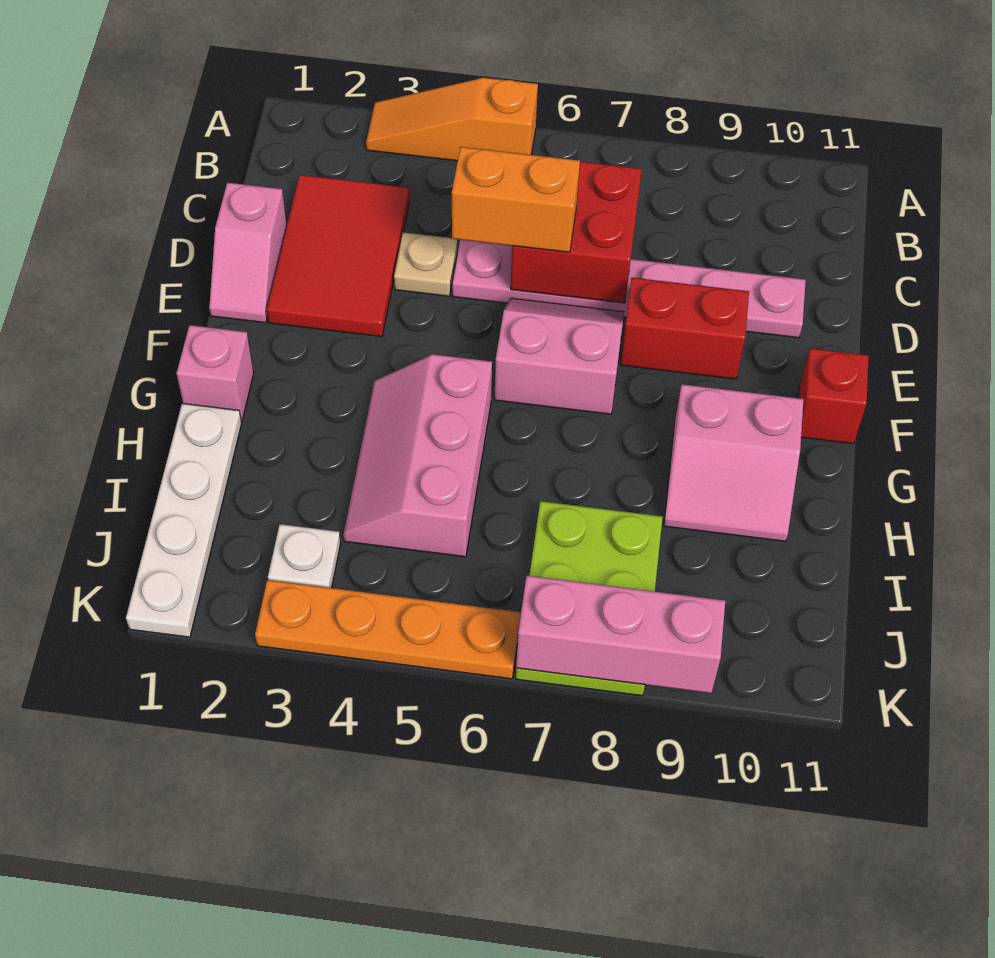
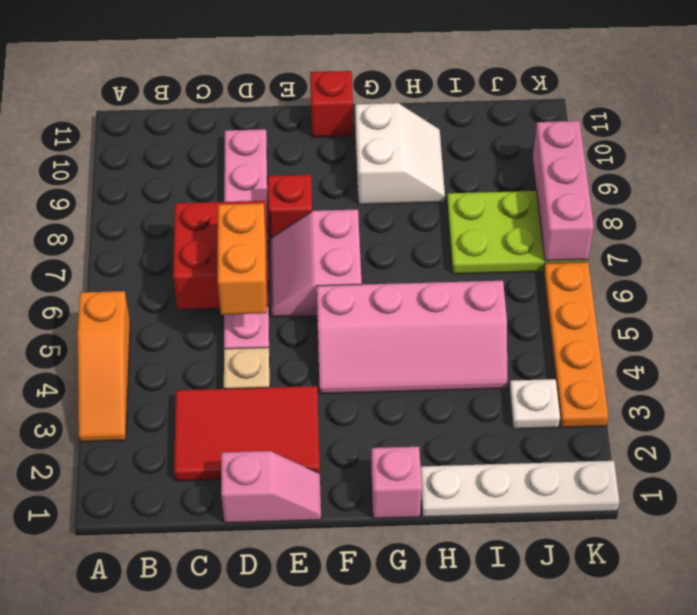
red 1x2 brick [621,278,749,379] -> red 1x1 brick [268,175,312,238]
pink 2x3 slope [343,354,492,557] -> pink 2x4 slope [317,281,507,394]
pink 2x2 slope [664,384,804,541] -> white 2x2 slope [355,103,445,205]

